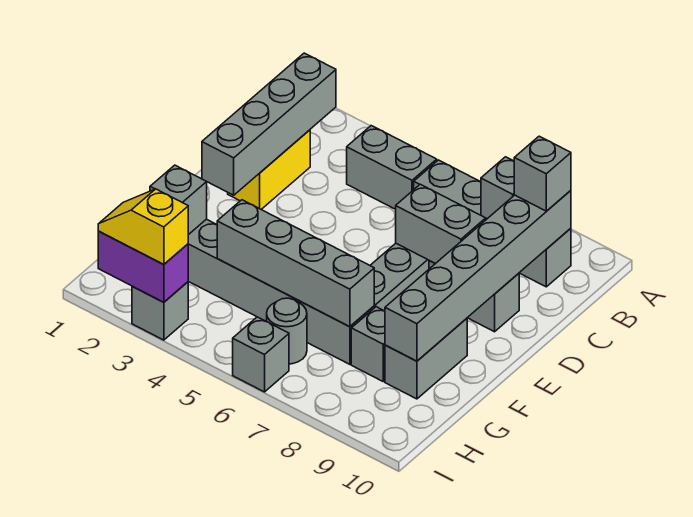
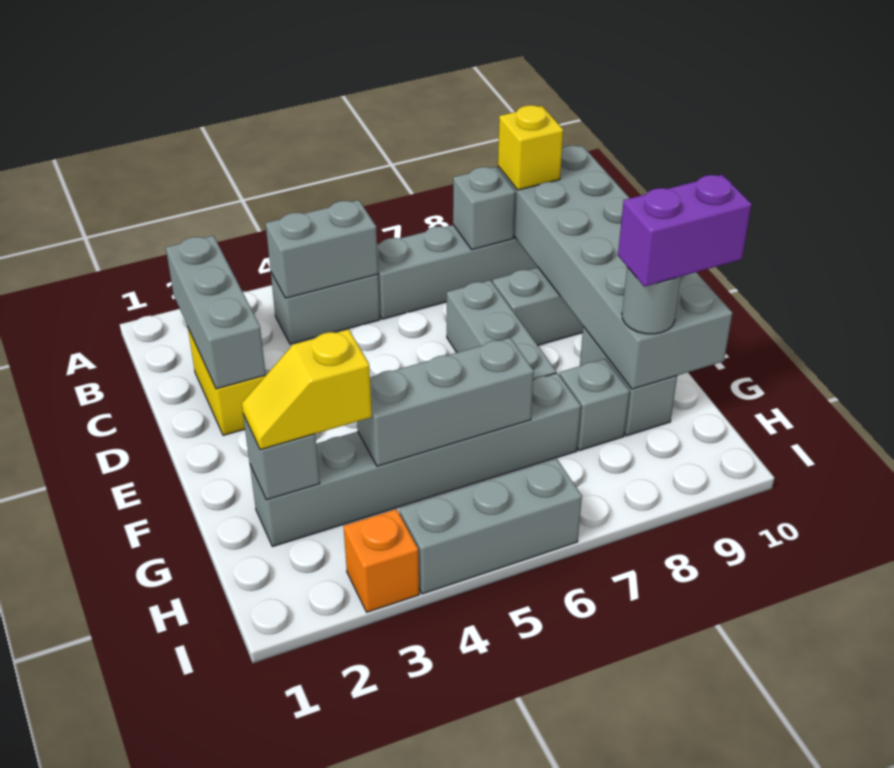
grey 1x4 brick [202,53,336,195] -> grey 1x3 brick [166,236,266,389]
grey 1x6 brick [385,190,571,361] -> grey 2x6 brick [498,146,732,389]
grey 1x1 brick [514,136,571,211] -> yellow 1x1 brick [498,105,563,190]
grey 1x2 brick [396,184,486,264] -> grey 1x2 brick moved to [266,200,378,298]
grey 1x4 brick [217,200,374,327] -> grey 1x3 brick [357,338,534,466]
grey 1x1 round brick [267,298,307,364] -> grey 1x1 round brick moved to [622,267,681,334]
purple 1x2 brick [98,231,188,302] -> purple 1x2 brick moved to [618,175,752,287]
yellow 1x2 slope [98,189,188,265] -> yellow 1x2 slope moved to [242,329,372,450]
grey 1x1 brick [132,282,188,340] -> orange 1x1 brick [344,509,419,612]
grey 1x1 brick [233,317,289,392] -> grey 1x3 brick [399,459,582,594]

